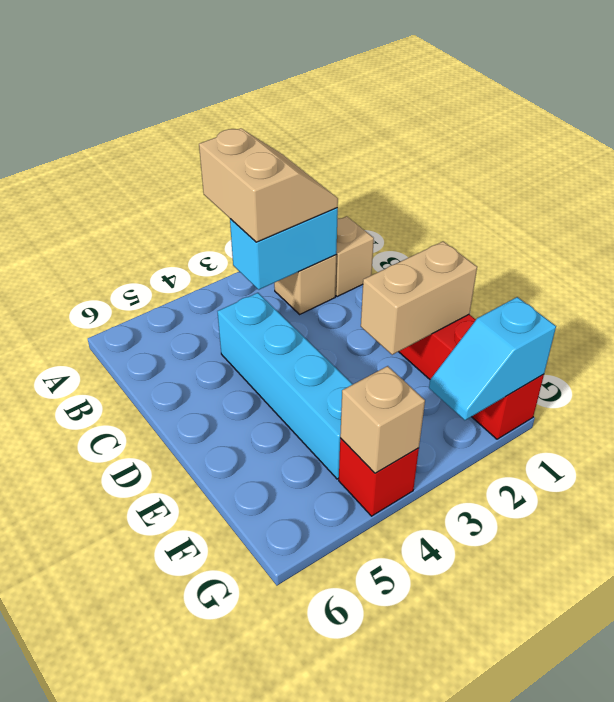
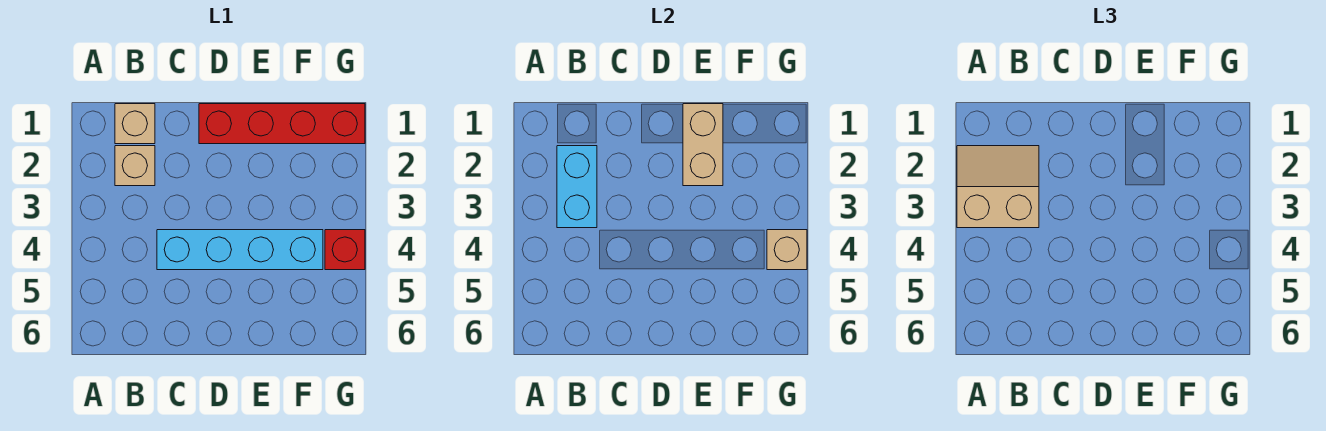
cyan 1x2 slope [429,297,556,420] -> none

